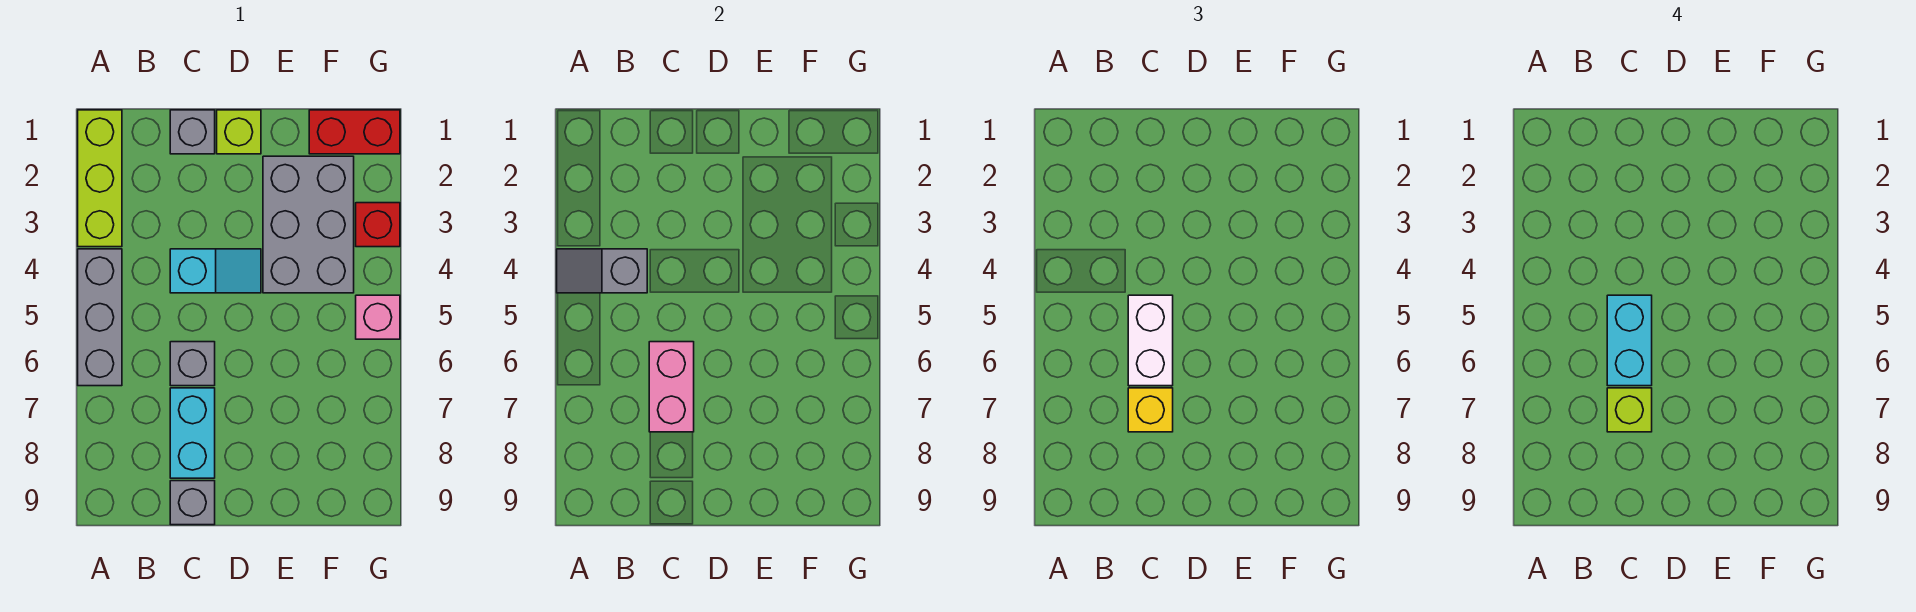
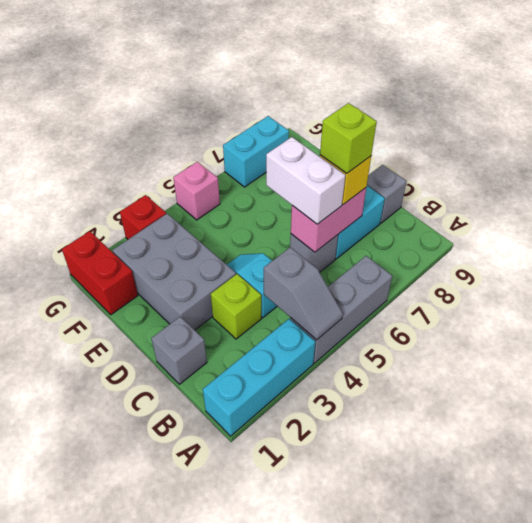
lime 1x3 brick [78,110,122,247] -> cyan 1x3 brick [203,319,315,436]
white 1x2 brick [1128,295,1173,386] -> white 1x2 brick turned to [266,137,345,224]
cyan 1x2 brick [1607,295,1652,386] -> cyan 1x2 brick moved to [223,116,289,187]
lime 1x1 brick [217,110,261,154] -> lime 1x1 brick moved to [211,274,261,339]
grey 2x3 brick [263,156,354,293] -> grey 2x3 brick turned to [113,214,236,330]

